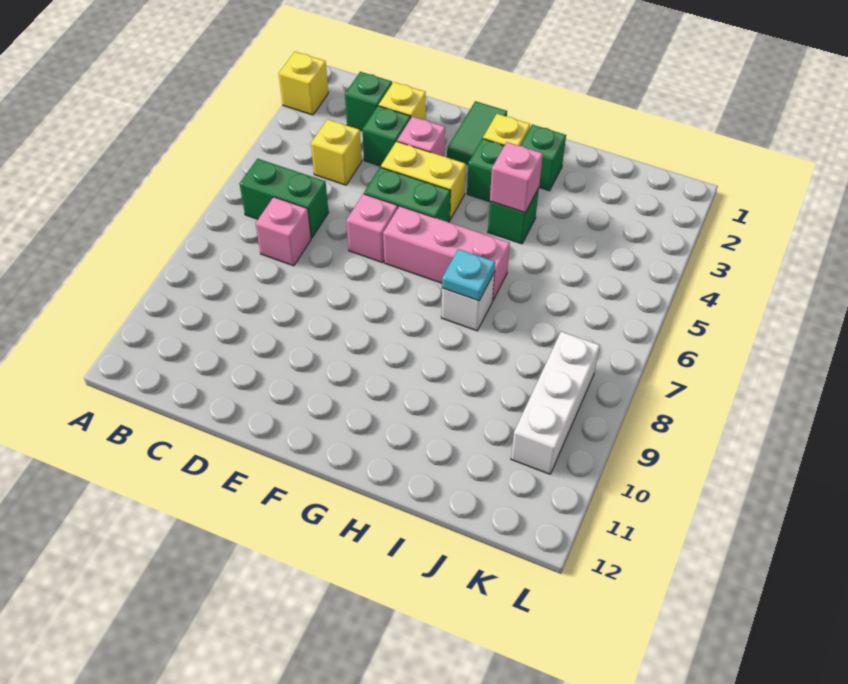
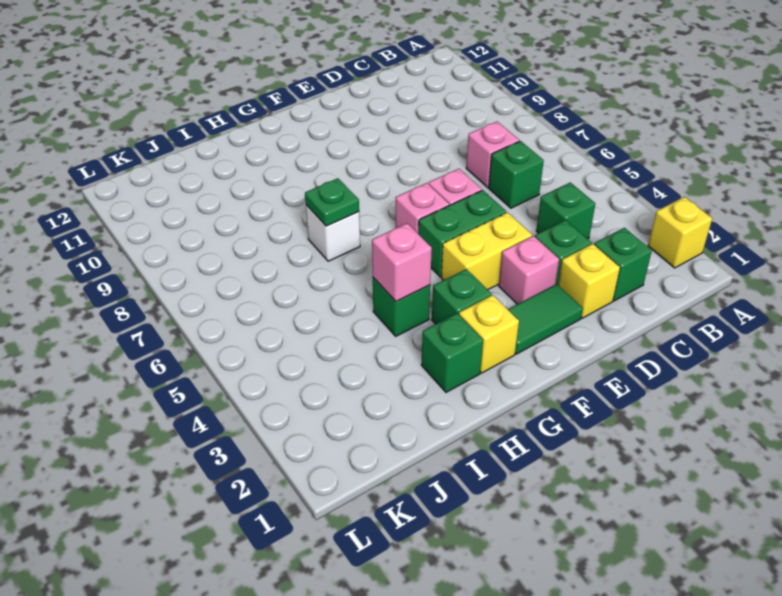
green 1x2 brick [239,159,329,238] -> green 1x1 brick [489,141,544,208]
yellow 1x1 brick [311,119,362,185] -> green 1x1 brick [536,183,595,239]
green 1x2 tile [447,101,507,165] -> green 1x2 tile turned to [508,284,583,354]
pink 1x3 brick [383,206,510,301] -> pink 1x1 brick [396,183,449,234]
cyan 1x1 plate [442,249,495,301] -> green 1x1 plate [305,178,359,226]
white 1x3 brick [511,332,600,474] -> none

